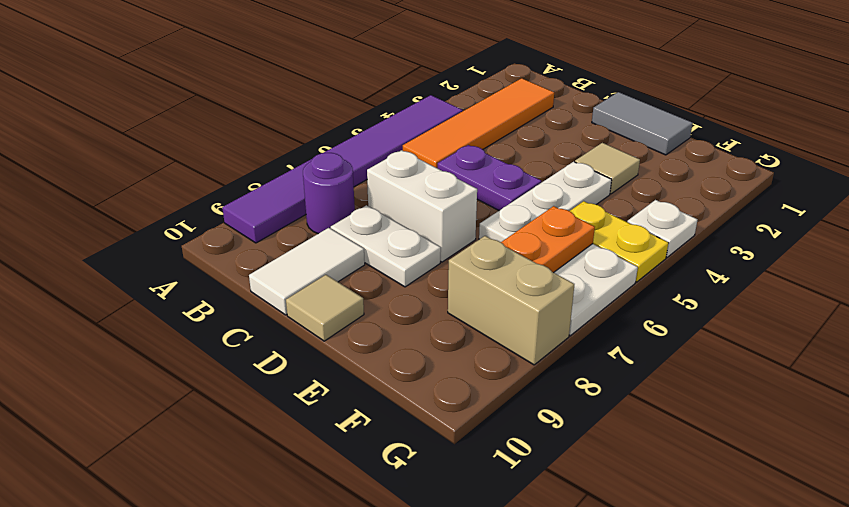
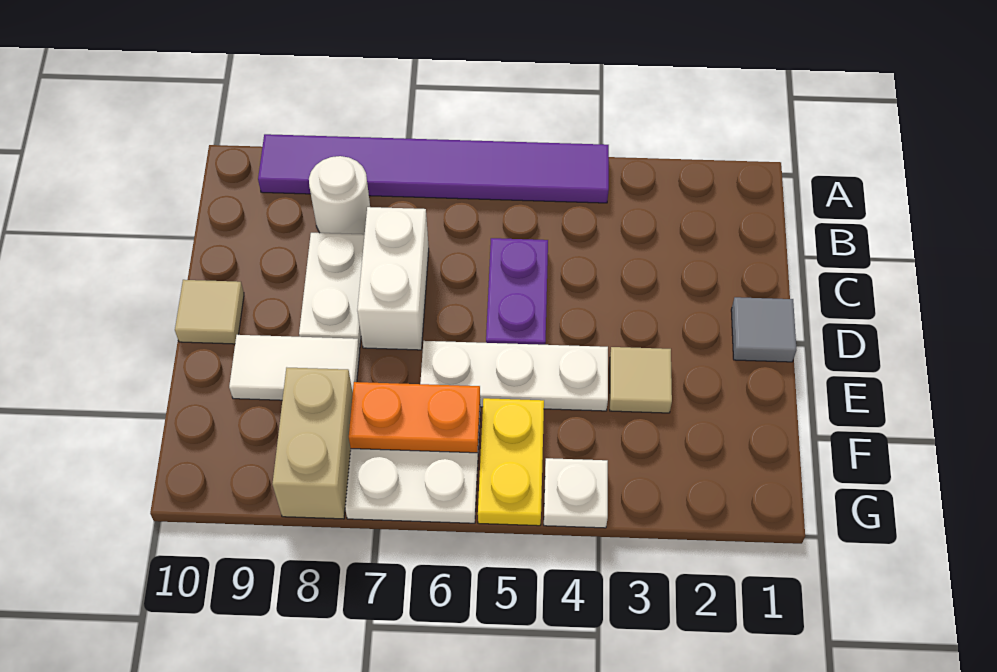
orange 1x4 tile [403,78,554,168] -> none
purple 1x1 round brick [303,153,355,234] -> white 1x1 round brick [309,156,370,234]
white 1x2 tile [249,228,365,315] -> white 1x2 tile moved to [229,335,360,400]
grey 1x2 tile [592,92,693,155] -> grey 1x1 tile [731,297,797,362]

